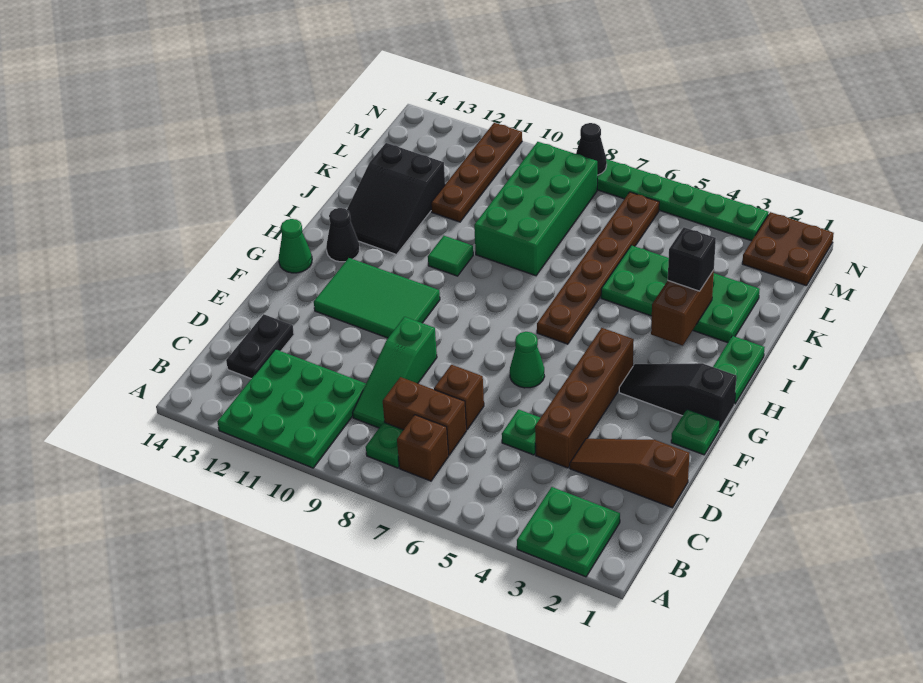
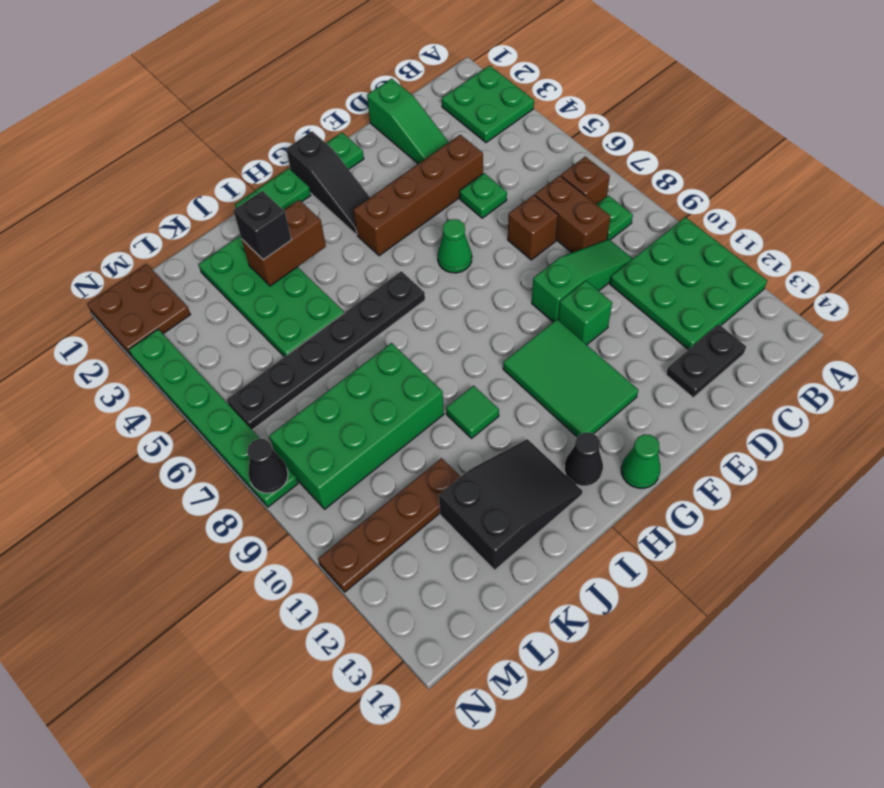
brown 1x3 slope [570,439,689,508] -> green 1x3 slope [367,78,449,164]
none -> green 1x1 brick [558,281,612,345]
brown 1x6 plate [537,192,659,344] -> black 1x6 plate [227,271,425,430]

